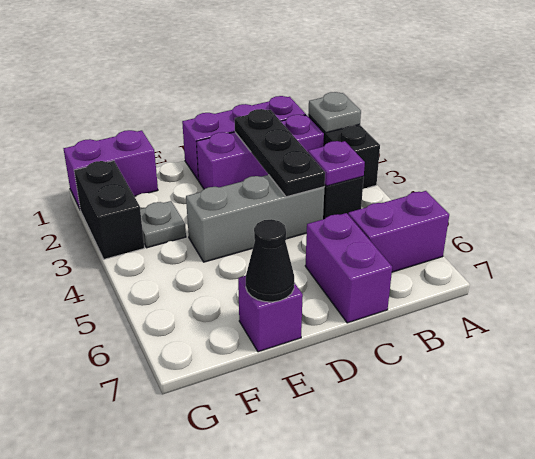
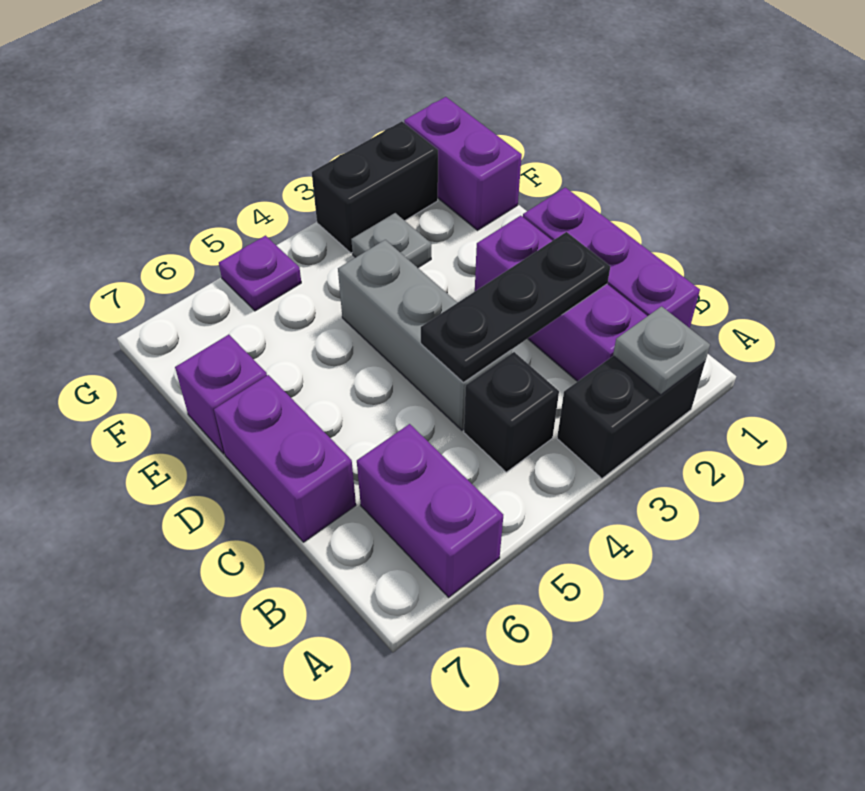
purple 1x1 plate [308,141,365,186] -> purple 1x1 plate moved to [219,236,301,311]
purple 1x2 brick [305,213,392,323] -> purple 1x2 brick turned to [214,375,356,542]
black 1x1 cone [246,219,294,302] -> none

